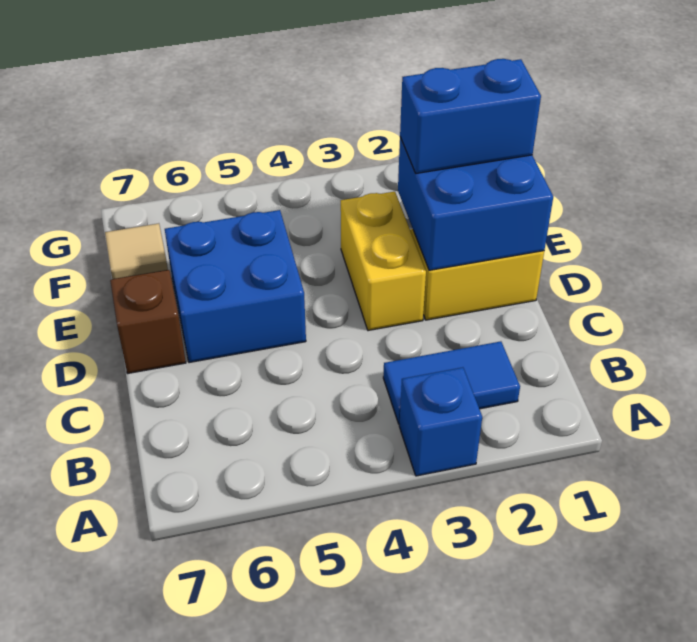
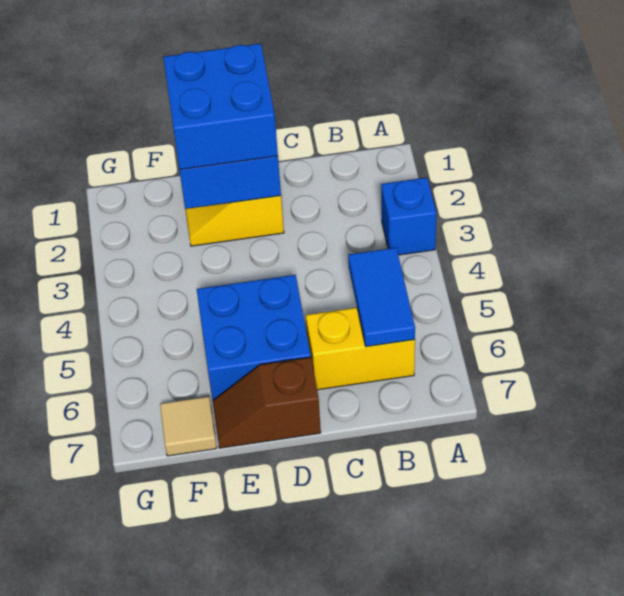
blue 1x2 tile [383,341,520,424] -> blue 1x2 tile moved to [348,248,415,347]
yellow 1x2 brick [341,192,426,331] -> yellow 1x2 brick moved to [306,308,415,390]
blue 1x2 brick [400,59,541,173] -> blue 2x2 brick [163,44,278,170]

